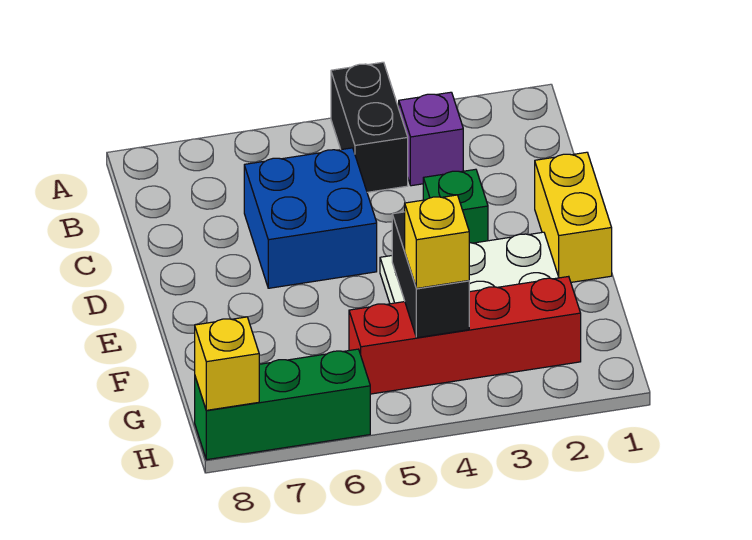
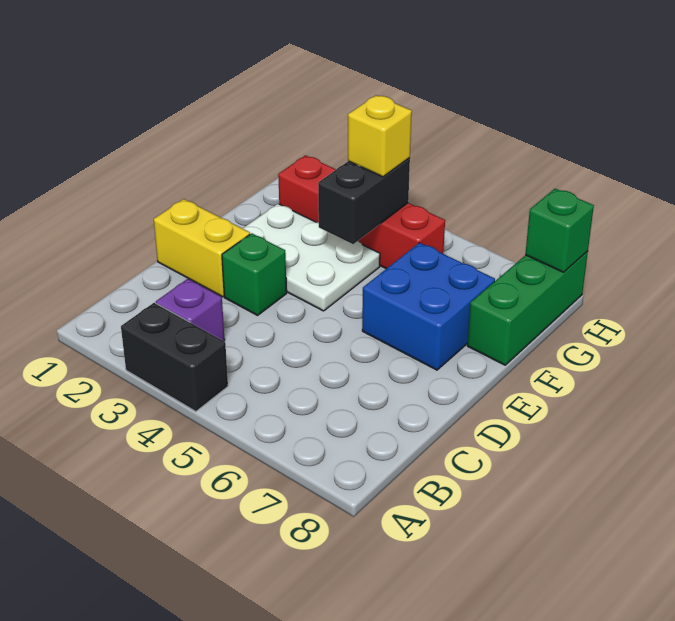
black 1x2 brick [331,62,408,192] -> black 1x2 brick turned to [121,303,228,411]
blue 2x2 brick [244,148,377,288] -> blue 2x2 brick moved to [362,243,495,370]
yellow 1x2 brick [535,152,612,282] -> yellow 1x2 brick turned to [154,199,250,297]
green 1x3 brick [195,349,370,460] -> green 1x3 brick turned to [467,251,588,365]
yellow 1x1 brick [195,317,259,410] -> green 1x1 brick [525,189,594,272]

